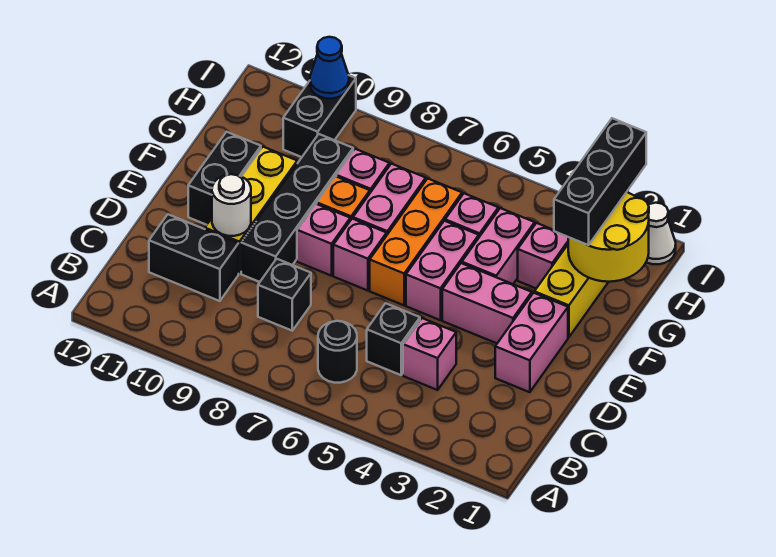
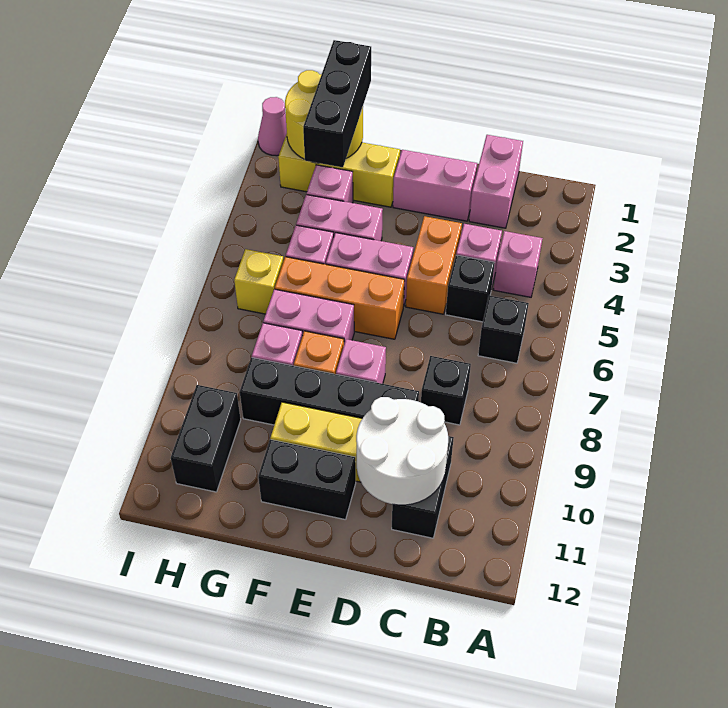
black 1x1 round brick [318,321,357,383] -> black 1x1 brick [478,296,529,363]
none -> orange 1x2 brick [406,216,462,314]
white 1x1 round brick [212,174,251,236] -> white 2x2 round brick [356,397,448,505]
pink 1x2 brick [442,263,532,343] -> pink 1x2 brick moved to [469,135,523,228]
pink 1x1 brick [333,219,387,291] -> pink 1x1 brick moved to [493,231,543,297]
black 1x3 brick [554,118,646,245] -> black 1x3 brick turned to [303,40,371,167]
none -> yellow 1x1 brick [234,249,284,314]
black 1x2 brick [283,75,356,157] -> black 1x2 brick turned to [171,385,241,492]
white 1x1 cone [646,203,676,264] -> pink 1x1 cone [258,97,287,156]
blue 1x1 cone [310,37,349,99] -> none

